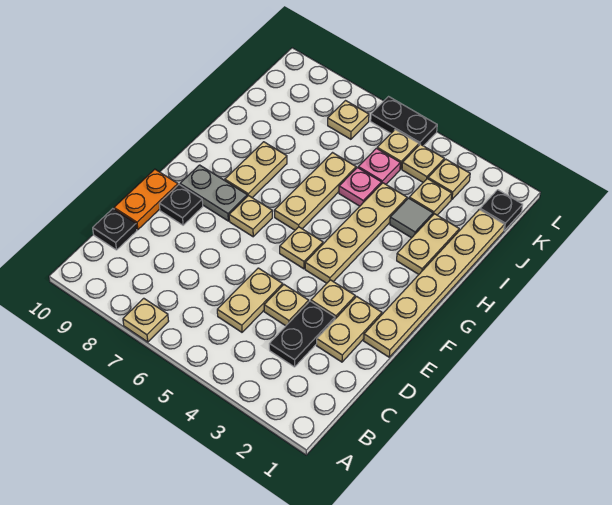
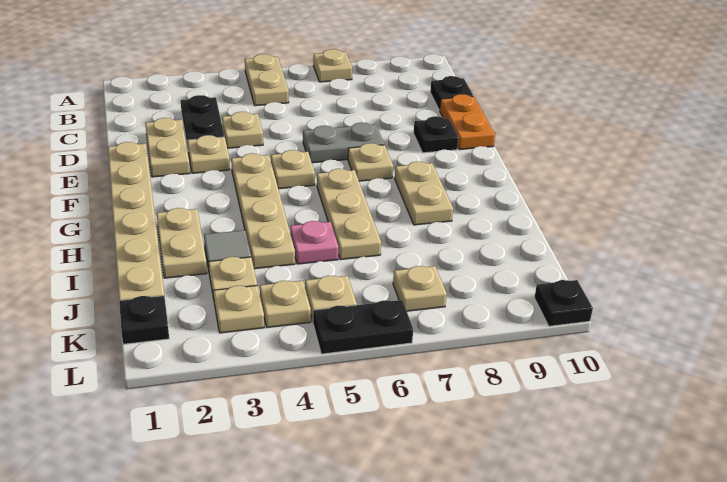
tan 1x2 plate [217,268,283,332] -> tan 1x2 plate moved to [245,54,289,106]
grey 1x2 plate [180,165,247,221] -> grey 1x2 plate moved to [303,122,384,163]
pink 1x1 plate [358,148,400,184] -> none
none -> black 1x1 plate [534,280,593,326]

